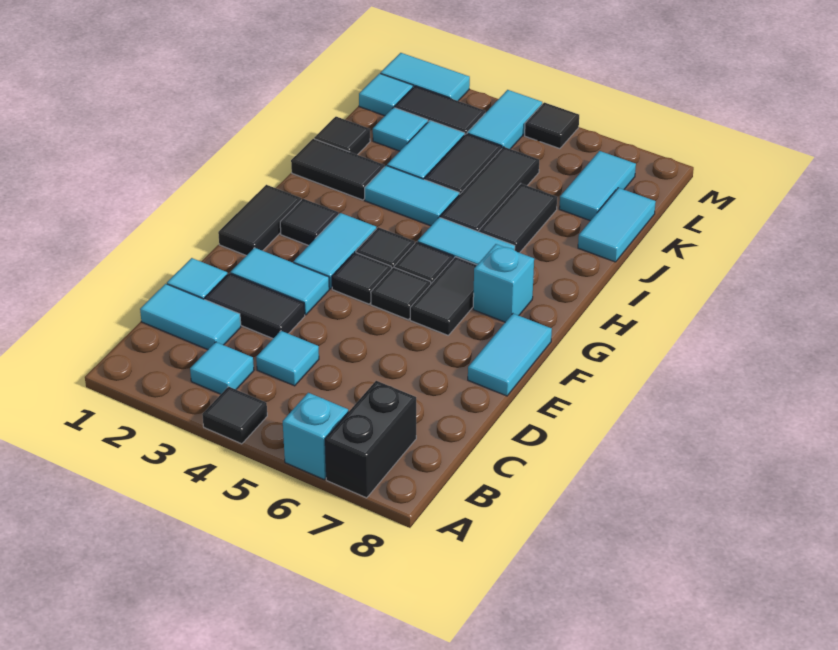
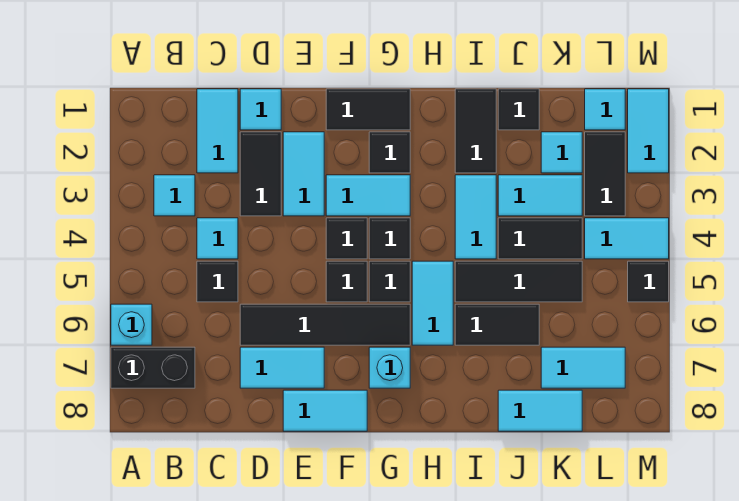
black 1x1 tile [202,387,267,444] -> black 1x1 tile moved to [197,261,238,302]
none -> cyan 1x2 tile [240,347,324,388]
black 1x2 tile [410,257,477,335] -> black 1x4 tile [240,304,410,345]

